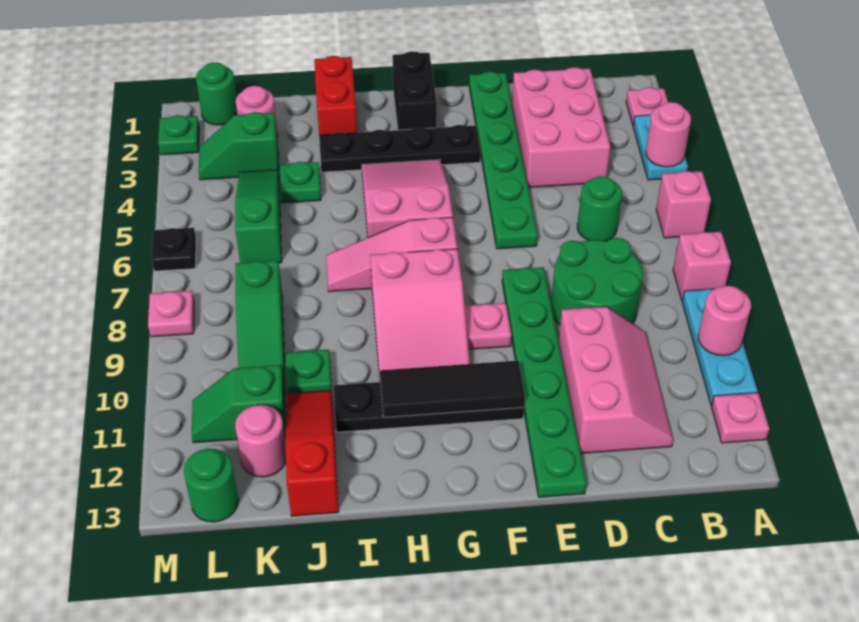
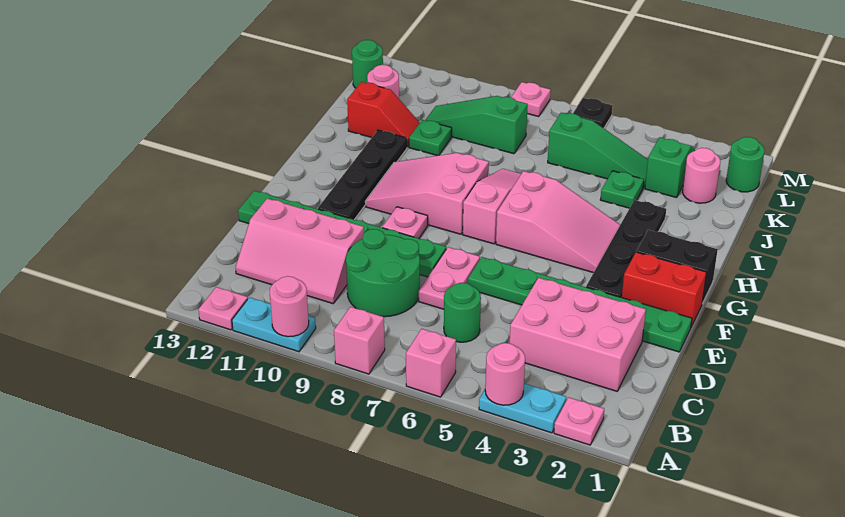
cyan 1x3 plate [682,289,758,405] -> cyan 1x2 plate [232,297,316,352]
none -> pink 1x2 plate [419,247,480,309]
black 1x3 tile [380,361,525,417] -> none
red 1x2 brick [314,56,357,135] -> red 1x2 brick moved to [622,252,707,327]
red 1x3 slope [285,390,339,516] -> red 1x2 slope [347,82,420,147]
green 1x2 slope [192,365,286,443] -> none
green 1x1 plate [158,115,199,155] -> none

